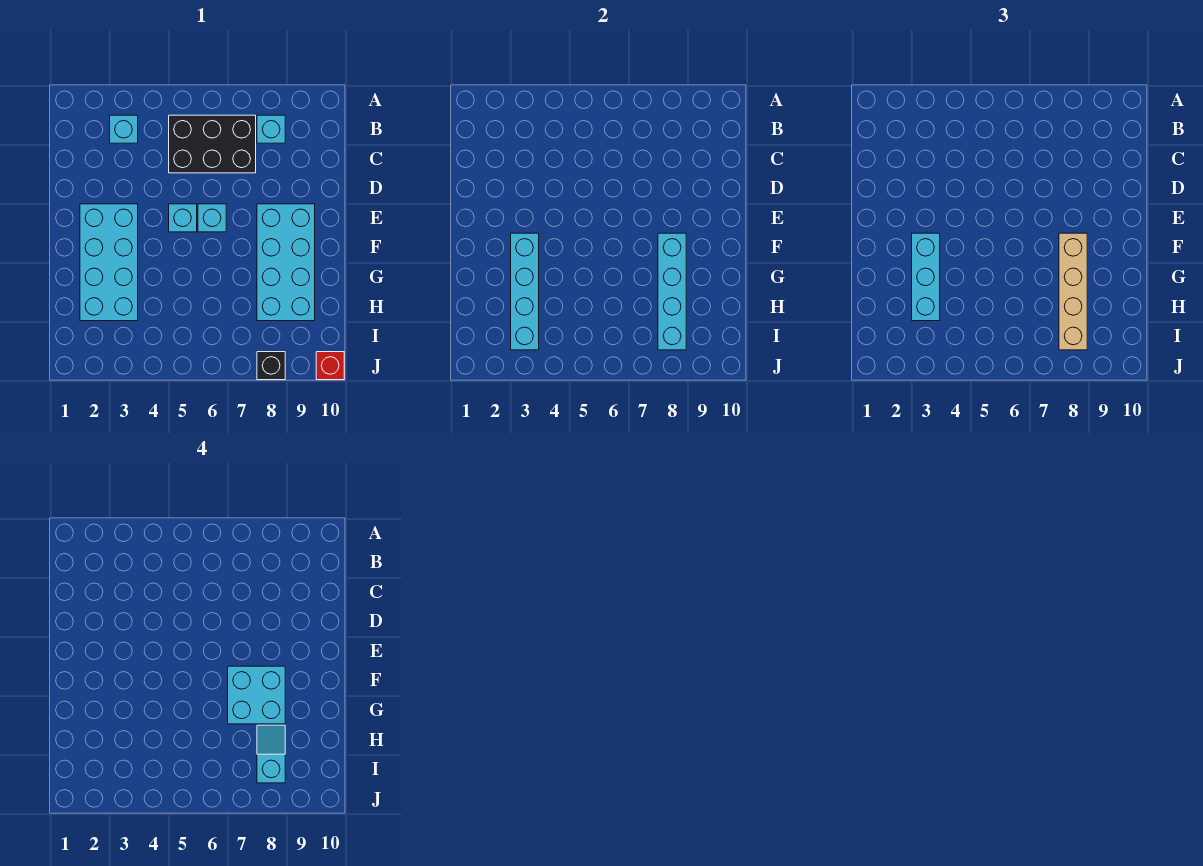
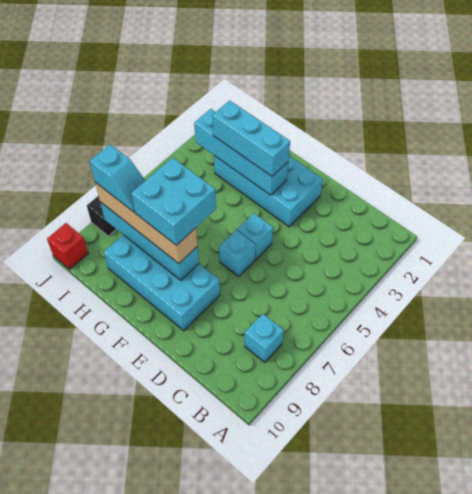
cyan 1x1 brick [110,115,138,143] -> none
black 2x3 brick [169,115,256,173] -> none

